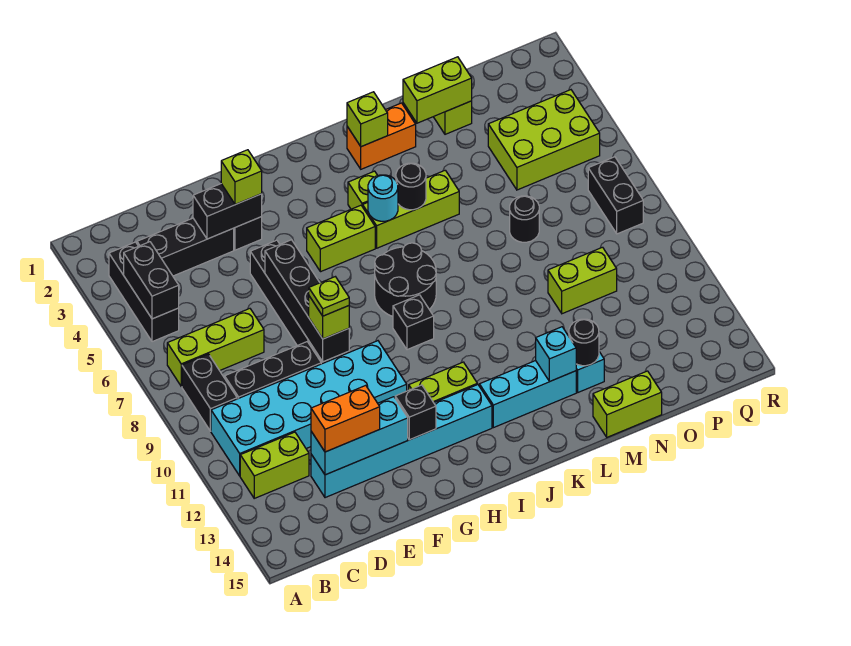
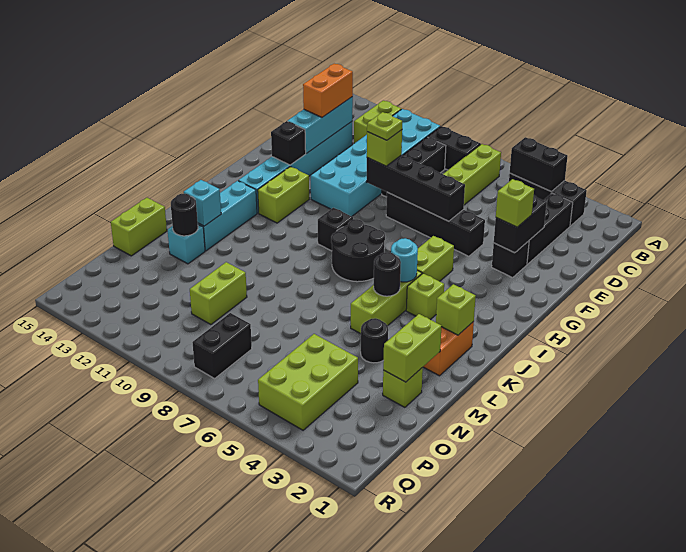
black 1x1 round brick [510,196,539,242] -> black 1x1 round brick moved to [361,318,388,363]
black 1x2 brick [588,157,643,234] -> black 1x2 brick turned to [192,313,252,379]

